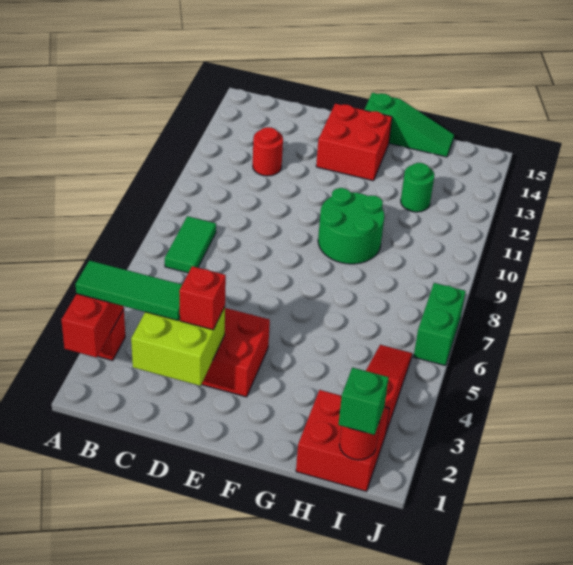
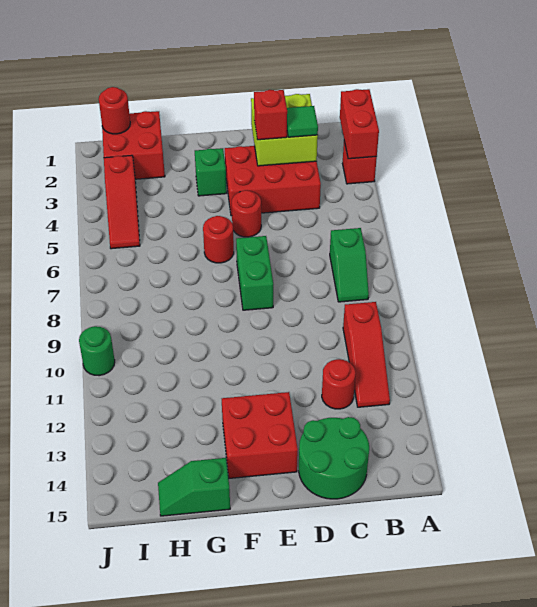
green 1x3 tile [76,261,182,320] -> green 1x1 tile [287,106,318,137]
green 1x2 tile [165,216,216,273] -> green 1x2 slope [330,228,369,302]
none -> red 1x3 slope [343,302,390,407]
none -> red 1x1 round brick [232,190,261,237]
none -> red 1x1 round brick [203,216,234,263]
green 2x2 round brick [318,188,384,264] -> green 2x2 round brick moved to [299,417,369,499]
green 1x3 slope [365,93,454,157] -> green 1x2 slope [158,458,230,516]
green 1x1 round brick [401,163,434,212] -> green 1x1 round brick moved to [79,326,115,376]
green 1x1 brick [338,367,389,435] -> green 1x1 brick moved to [195,148,227,196]
green 1x2 brick [414,283,466,366] -> green 1x2 brick moved to [236,236,273,310]

